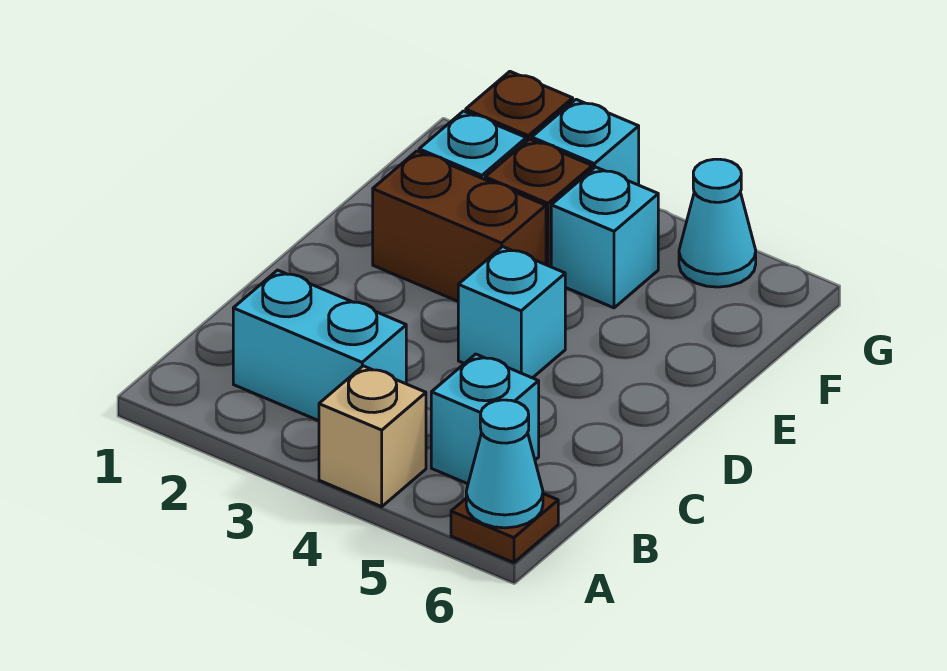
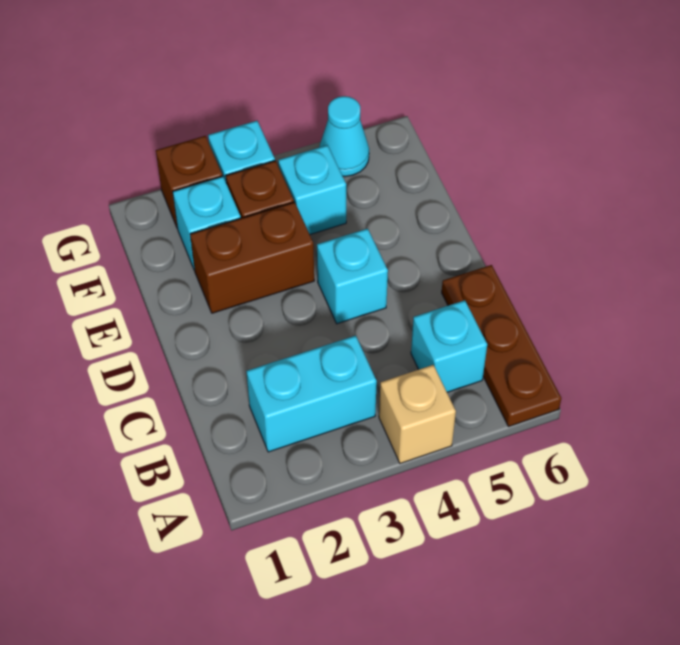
brown 1x1 plate [451,494,558,563] -> brown 1x3 plate [442,265,561,427]
cyan 1x1 cone [466,400,543,528] -> none

